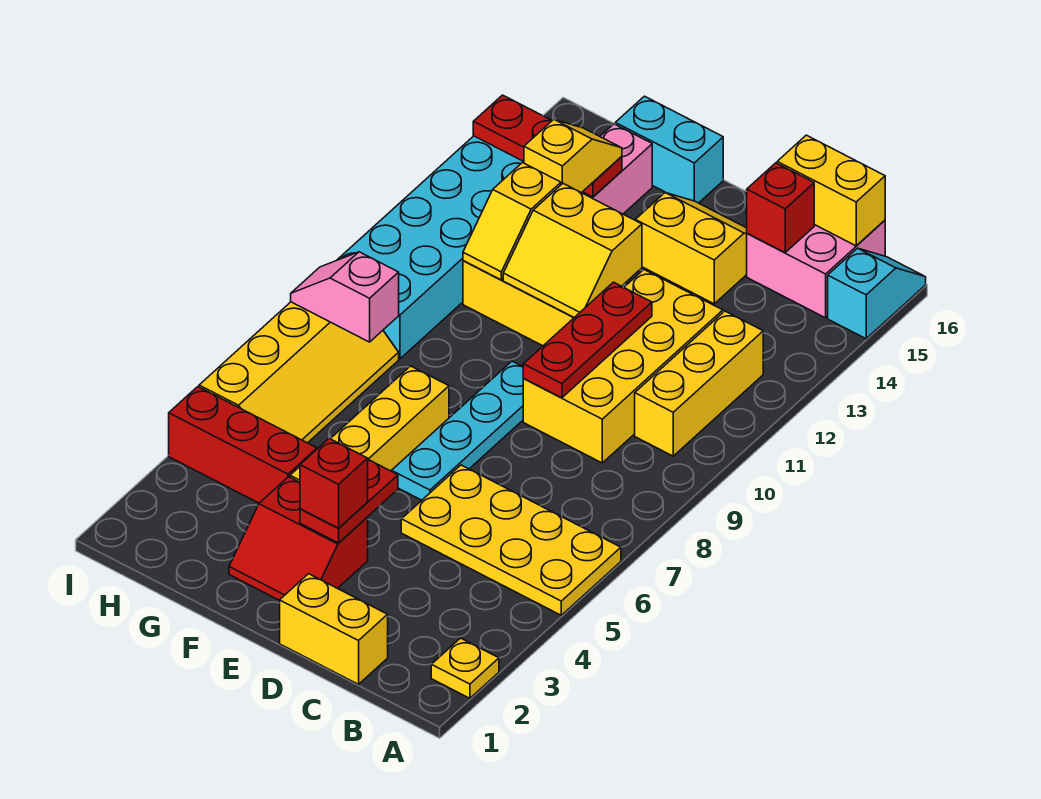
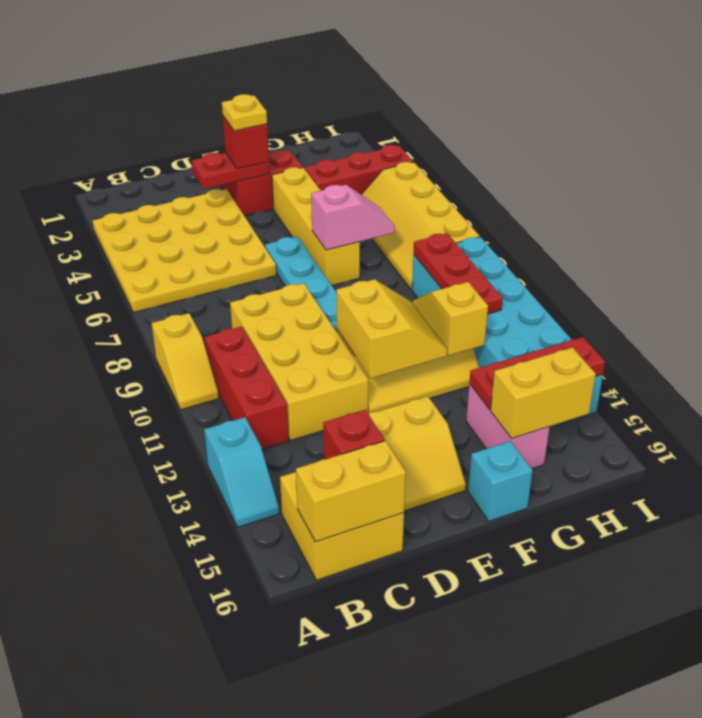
yellow 1x1 plate [431,638,499,698] -> yellow 1x1 plate moved to [222,94,267,131]
yellow 2x4 plate [401,465,621,615] -> yellow 4x4 plate [93,189,276,312]
cyan 1x2 slope [828,248,926,339] -> cyan 1x2 slope moved to [204,417,279,527]
yellow 1x3 brick [635,311,763,456] -> red 1x3 brick [204,327,288,449]
pink 2x2 brick [747,220,885,318] -> yellow 2x2 brick [280,472,404,580]
yellow 1x2 brick [280,574,388,684] -> yellow 1x2 brick moved to [491,347,596,439]
red 1x3 plate [523,282,652,398] -> red 1x3 plate moved to [413,233,503,314]
red 1x2 plate [300,460,398,543] -> red 1x2 plate turned to [192,153,270,189]
yellow 2x2 slope [503,184,642,317] -> yellow 2x2 slope turned to [336,279,447,378]
cyan 1x2 brick [615,96,723,203] -> cyan 1x1 brick [468,441,533,521]
yellow 1x2 slope [524,119,622,193] -> yellow 1x2 slope moved to [152,313,219,410]
pink 1x2 slope [291,252,399,342] -> pink 1x2 slope moved to [311,185,395,250]

